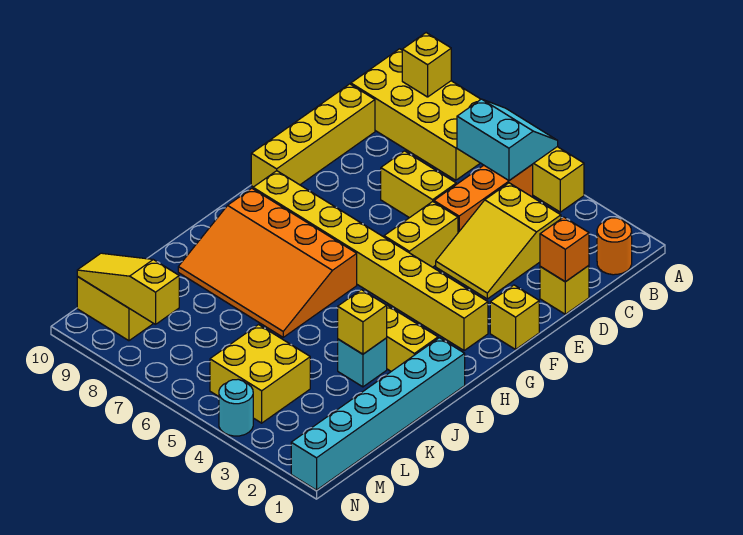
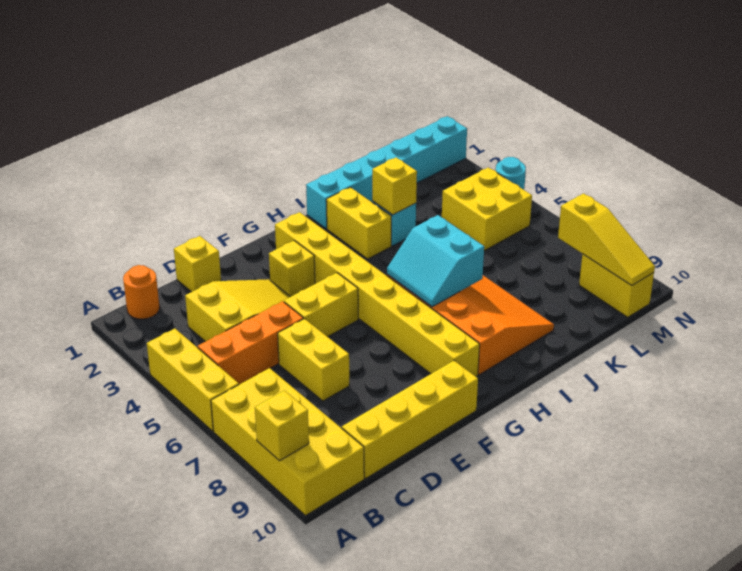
cyan 2x2 slope [457,99,558,180] -> cyan 2x2 slope moved to [387,215,484,307]
orange 1x1 brick [540,217,589,282] -> none
yellow 1x1 brick [490,285,539,349] -> yellow 1x1 brick moved to [269,241,315,296]

